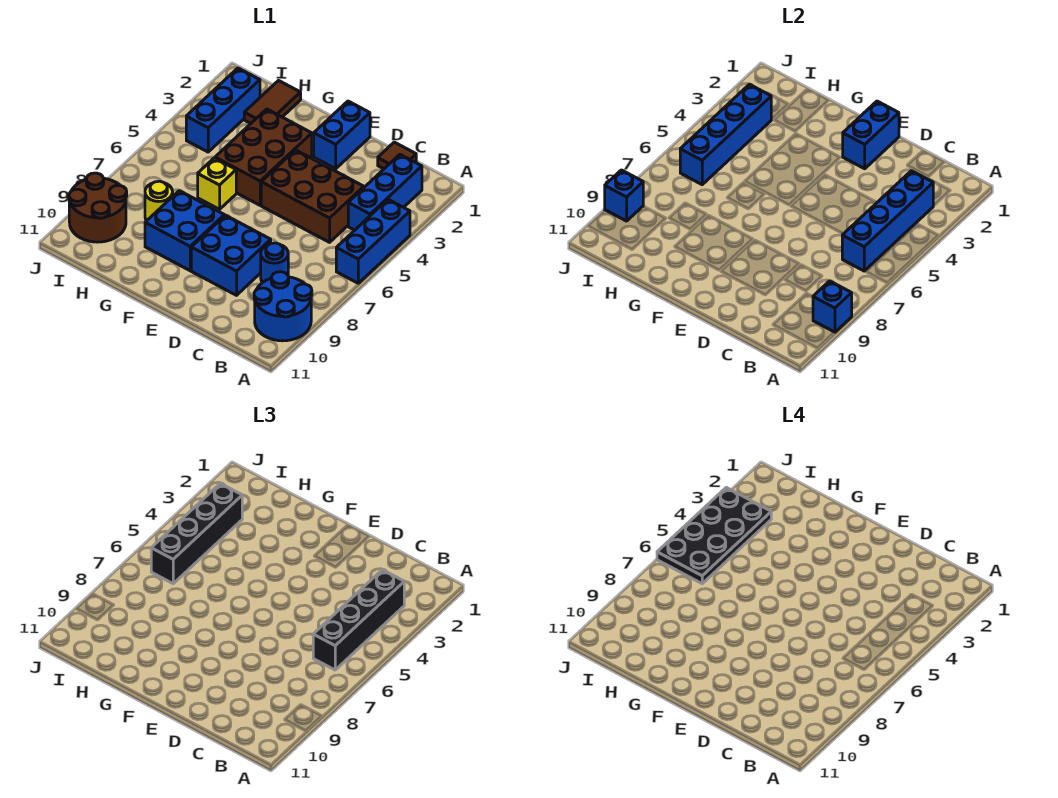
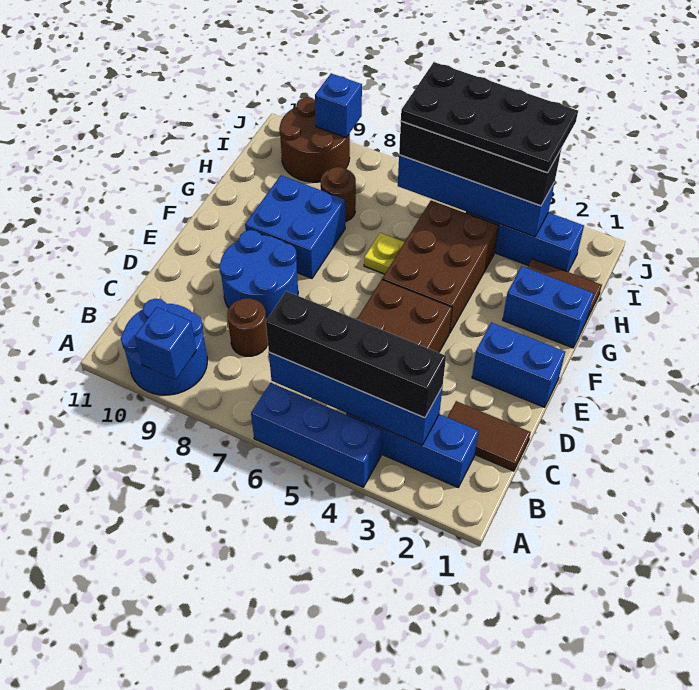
brown 1x1 tile [378,142,416,169] -> brown 1x2 tile [447,401,531,471]
blue 1x1 round brick [261,243,288,283] -> brown 1x1 round brick [227,298,268,356]
blue 2x2 brick [191,215,271,295] -> blue 2x2 round brick [219,230,298,320]
blue 1x2 brick [843,101,899,169] -> blue 1x2 brick moved to [503,266,594,348]
brown 2x3 brick [215,109,312,205] -> brown 2x3 brick turned to [382,200,499,333]
yellow 1x1 brick [198,158,236,209] -> yellow 1x1 plate [364,233,405,274]
yellow 1x1 round brick [145,181,173,220] -> brown 1x1 round brick [321,167,356,222]

